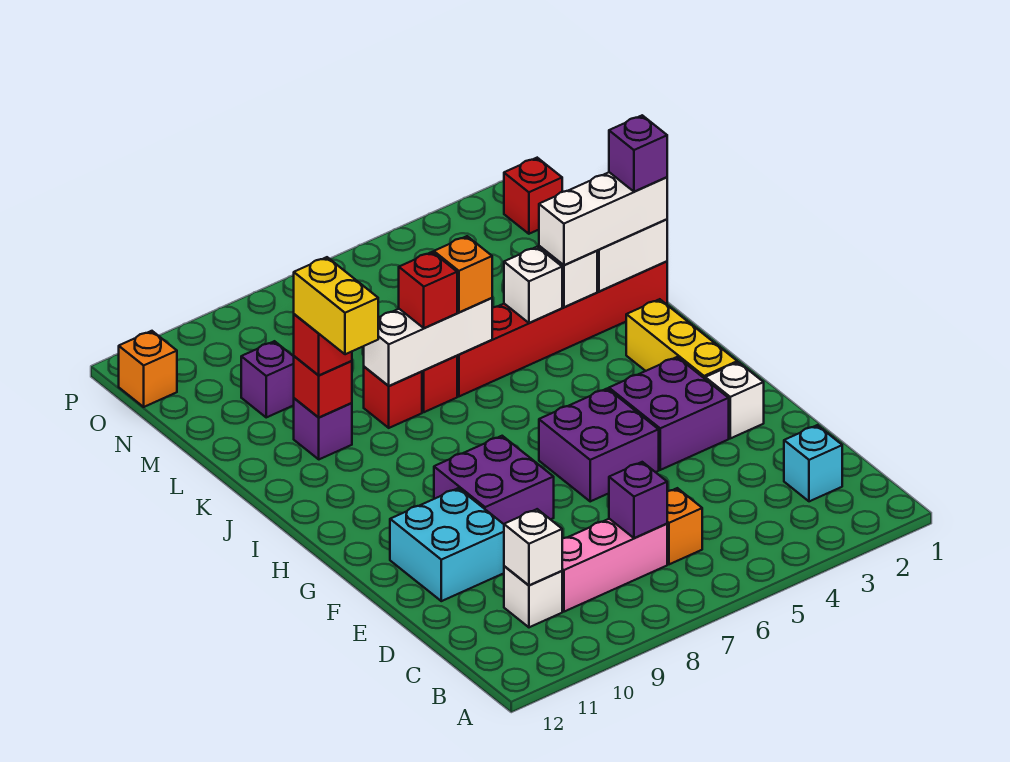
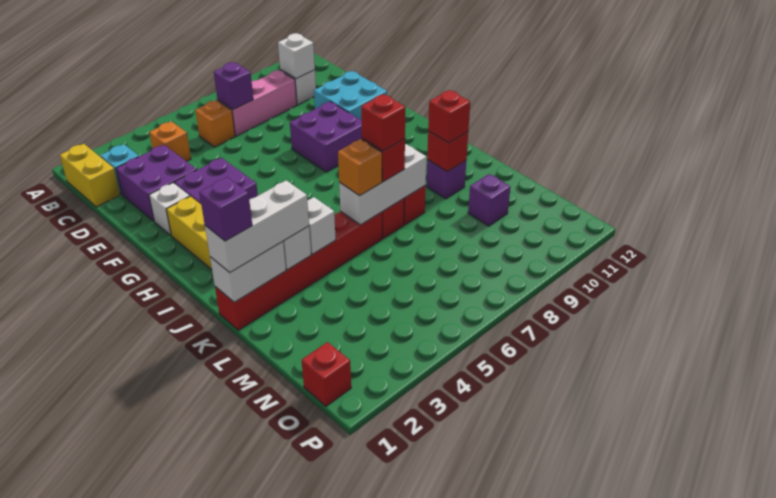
purple 2x2 brick [539,389,659,501] -> purple 2x2 brick moved to [116,145,197,221]
yellow 1x2 brick [294,257,378,354] -> yellow 1x2 brick moved to [60,144,120,207]
none -> red 1x1 brick [361,94,405,151]
orange 1x1 brick [119,331,177,407] -> orange 1x1 brick moved to [149,121,191,161]

